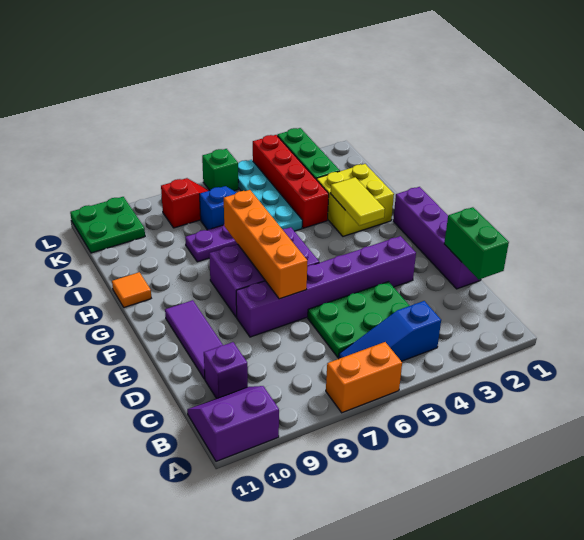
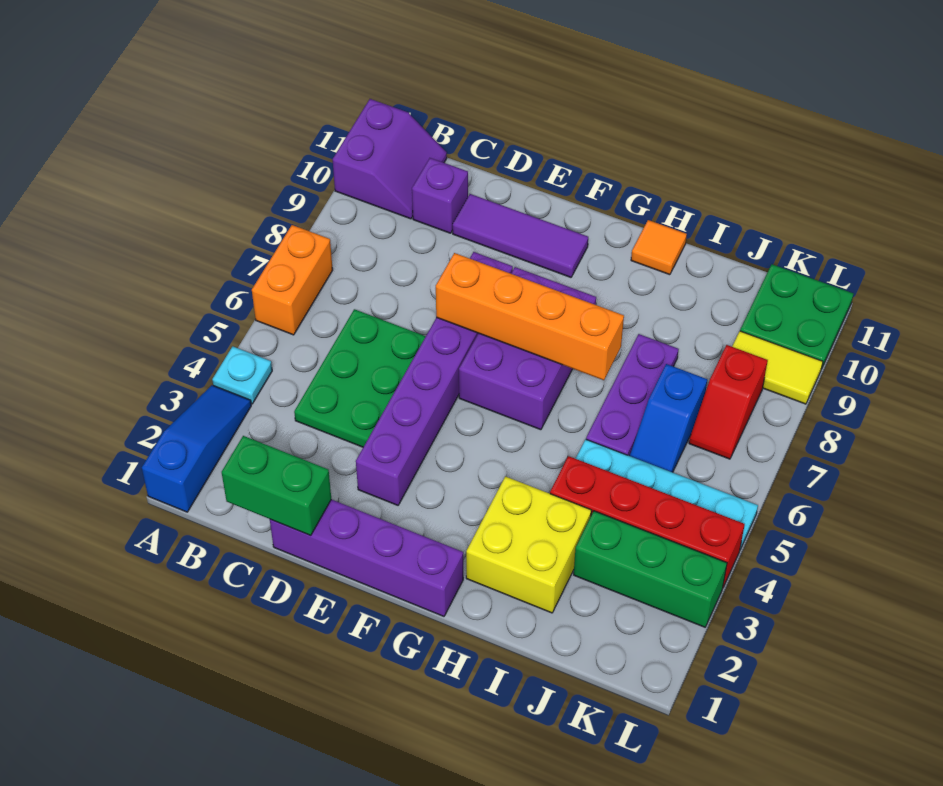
none -> cyan 1x1 plate [212,346,272,404]
blue 1x3 slope [339,301,441,361] -> blue 1x3 slope moved to [142,385,251,512]
yellow 1x2 tile [331,177,385,226] -> yellow 1x2 tile moved to [732,331,823,404]
green 1x1 brick [202,149,238,191] -> none

